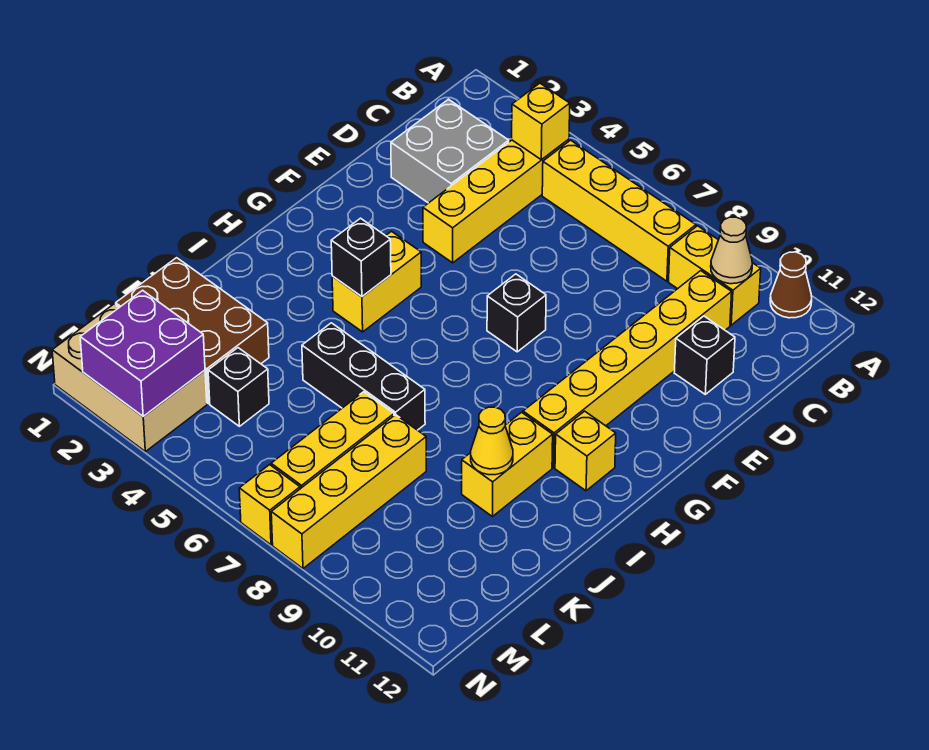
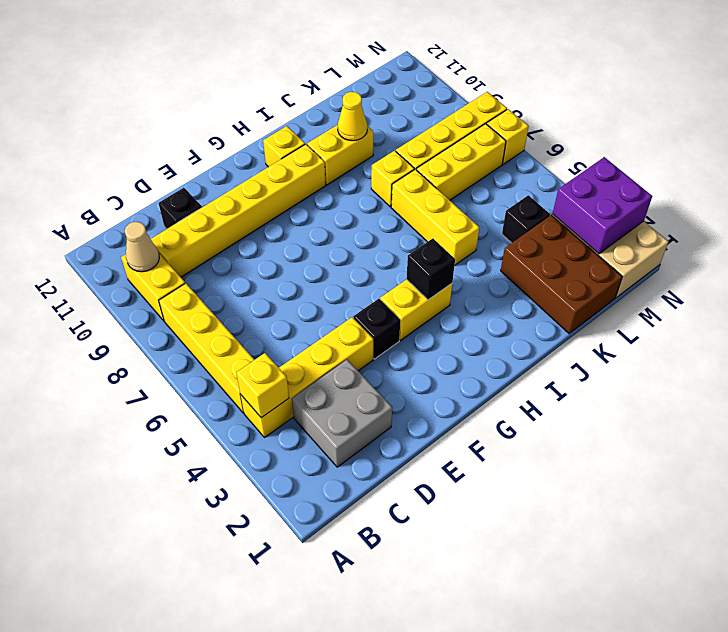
brown 1x1 cone [770,252,812,318] -> none
black 1x1 brick [487,274,546,352] -> black 1x1 brick moved to [353,299,400,359]
black 1x3 brick [302,323,425,430] -> yellow 1x3 brick [391,169,479,265]
none -> yellow 1x1 brick [371,151,414,207]

